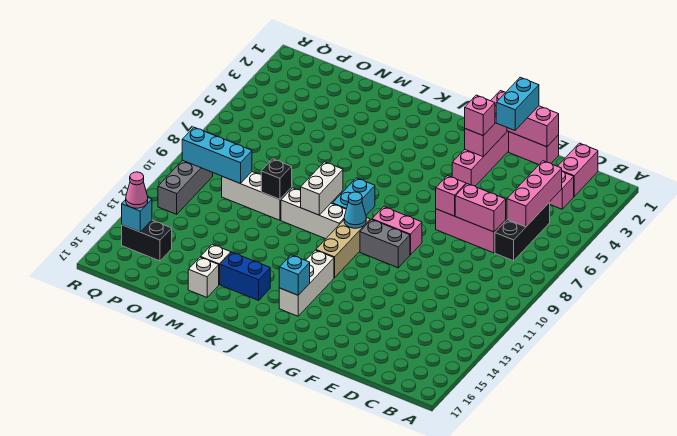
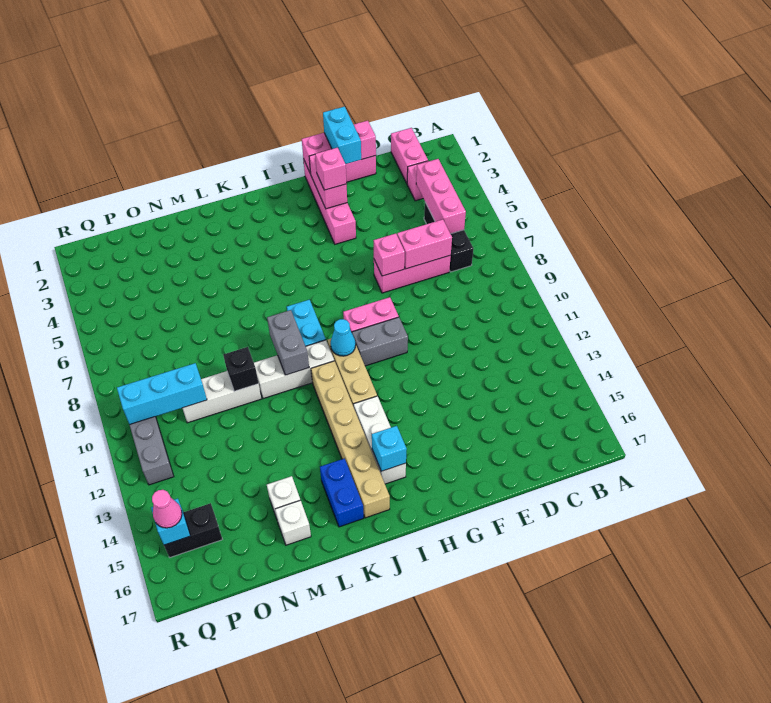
none -> tan 1x6 brick [311,361,390,518]
white 1x2 brick [301,162,343,215] -> grey 1x2 brick [267,310,309,375]
blue 1x2 brick [220,252,270,300] -> blue 1x2 brick turned to [320,458,364,527]

